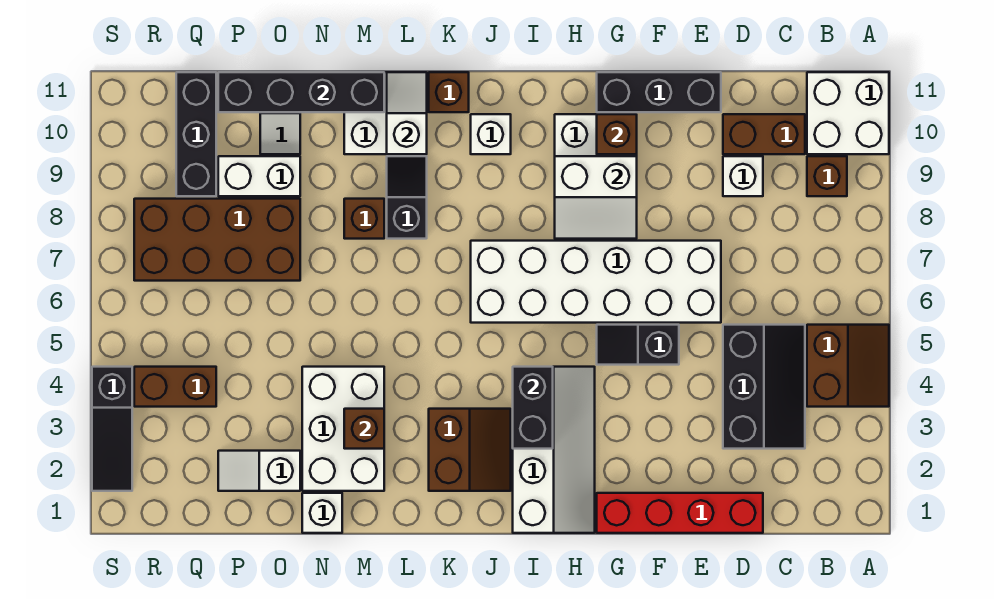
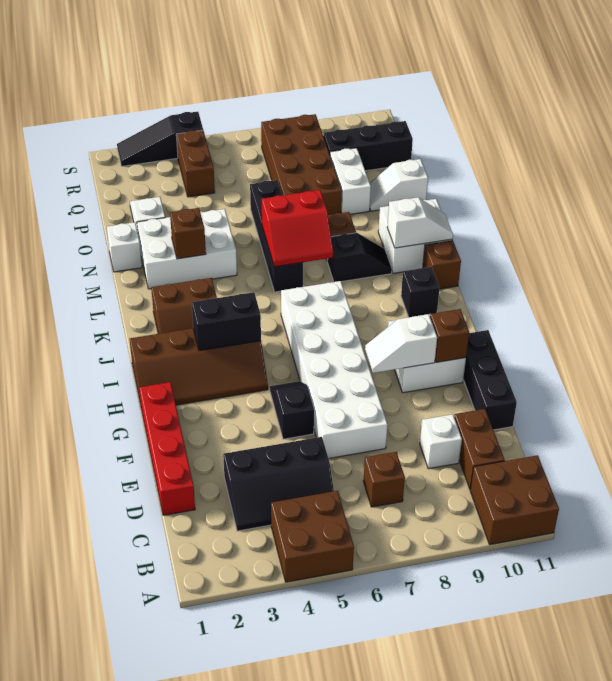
brown 2x2 slope [807,325,889,407] -> brown 2x2 brick [271,491,354,582]
white 2x2 brick [807,72,889,154] -> brown 2x2 brick [470,455,559,545]
brown 1x1 brick [807,156,847,196] -> brown 1x1 brick moved to [363,452,405,507]
white 2x2 slope [555,156,637,239] -> white 1x2 slope [365,314,437,373]
white 2x4 slope [513,367,595,533] -> brown 2x4 slope [130,328,268,405]
white 1x1 brick [471,114,511,154] -> black 1x1 brick [401,267,440,317]
none -> red 2x2 slope [262,190,334,267]
black 1x4 brick [218,72,384,112] -> black 1x4 brick moved to [250,180,303,292]

